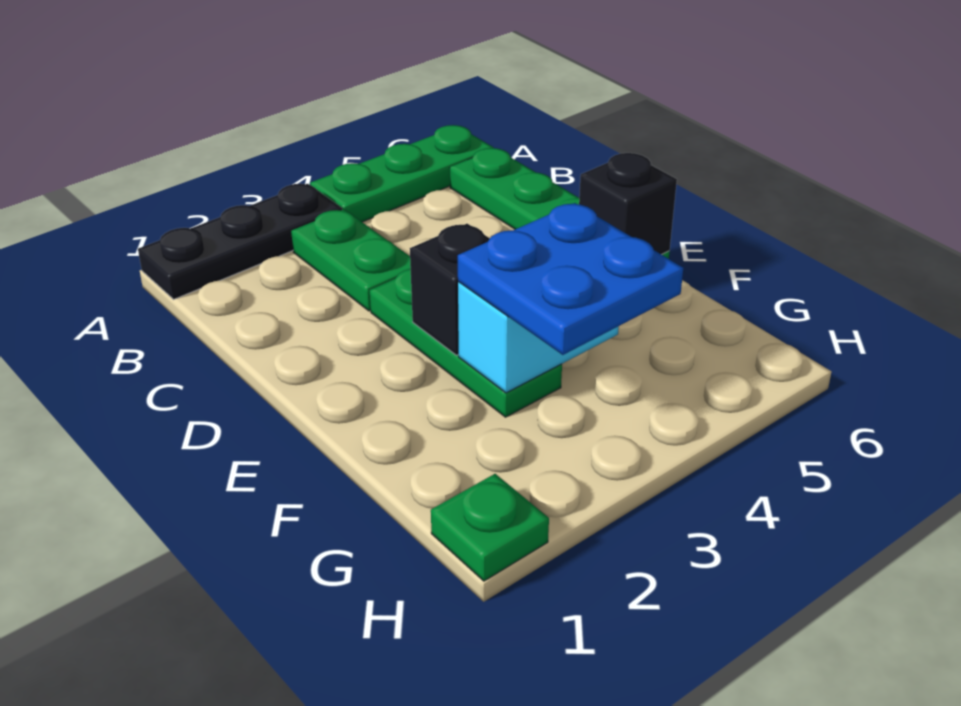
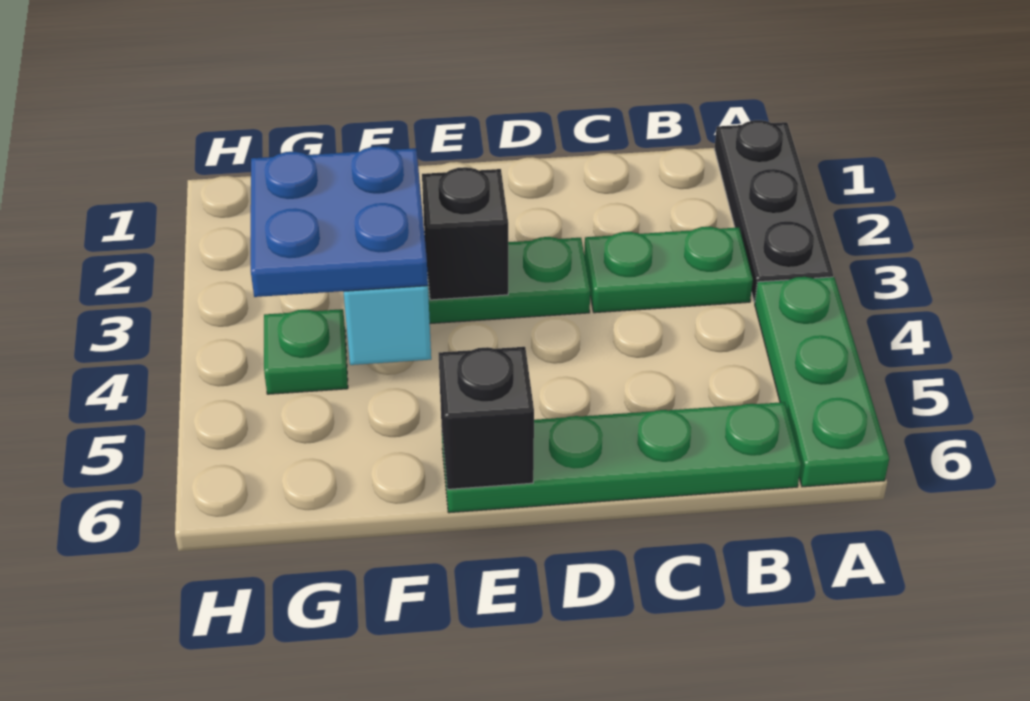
green 1x1 plate [431,474,549,581] -> green 1x1 plate moved to [264,309,348,394]

